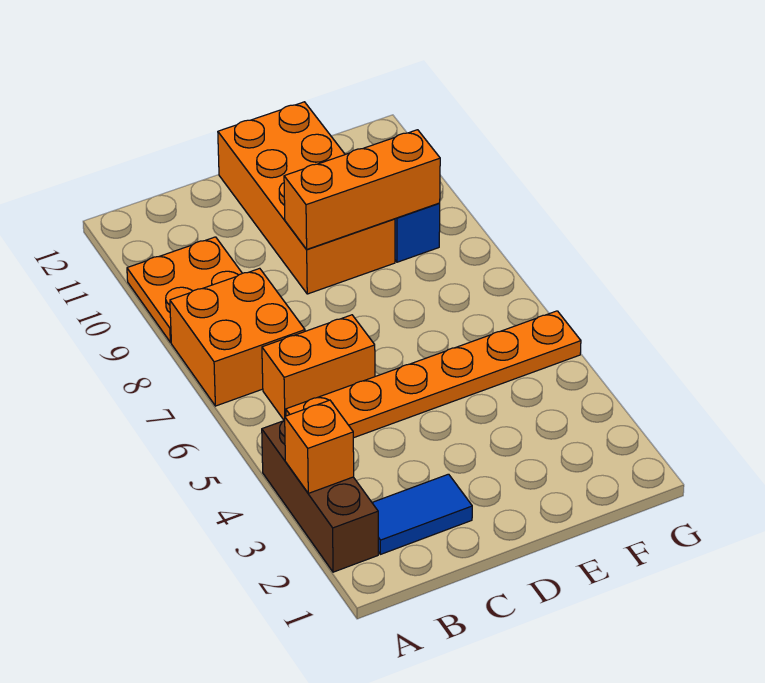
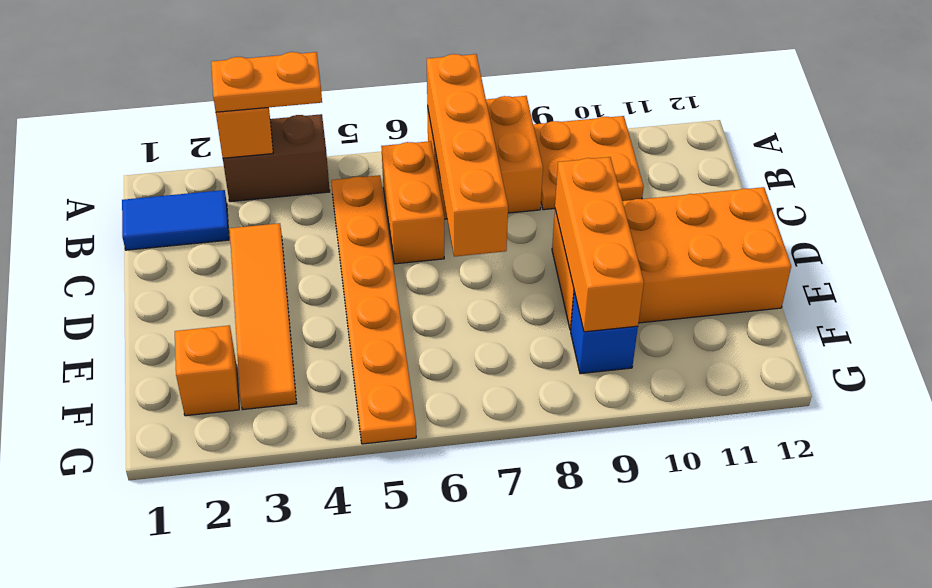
brown 1x3 brick [262,421,378,572] -> brown 1x2 brick [223,114,330,202]
none -> orange 1x2 plate [211,52,322,112]
none -> orange 1x4 brick [427,54,508,257]
blue 1x2 tile [372,474,472,554] -> blue 1x2 tile turned to [122,190,229,250]
none -> orange 1x4 tile [230,223,297,410]
none -> orange 1x1 brick [175,325,239,416]

